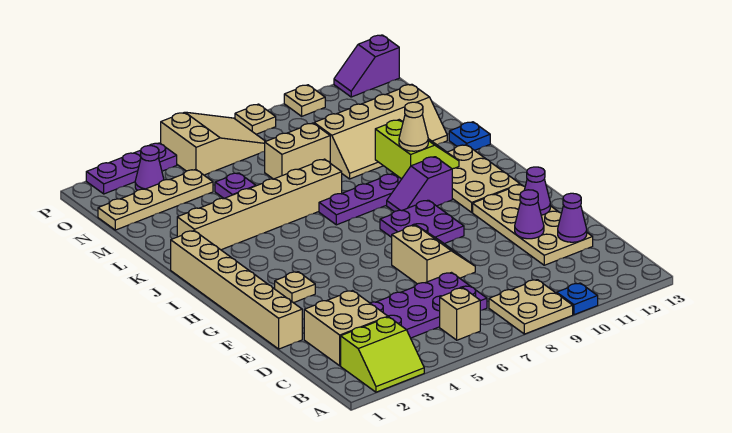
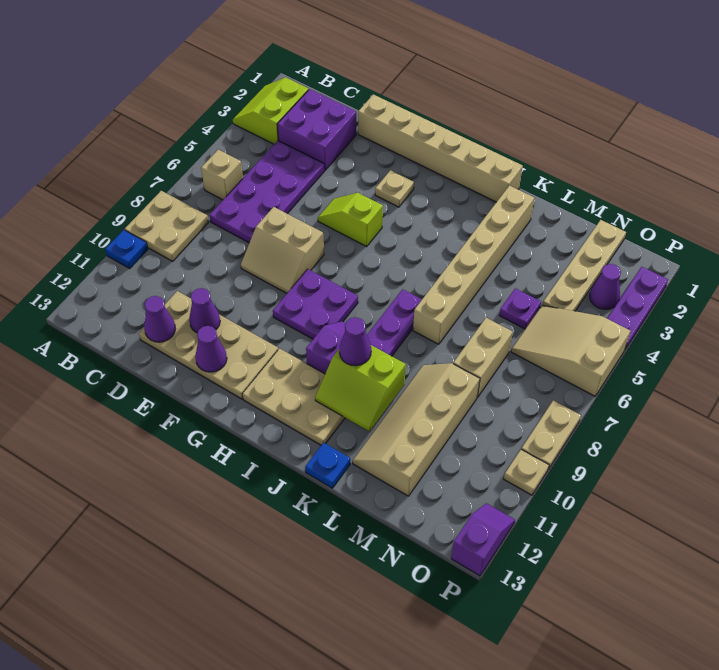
tan 2x2 brick [304,291,388,366] -> purple 2x2 brick [277,89,356,170]
none -> lime 1x2 slope [318,193,383,246]
tan 1x1 cone [399,102,428,151] -> purple 1x1 cone [339,318,371,366]
tan 2x3 slope [161,112,265,175] -> tan 2x3 slope turned to [511,305,630,396]
tan 1x1 plate [235,104,276,134] -> tan 1x2 plate [521,400,581,470]

